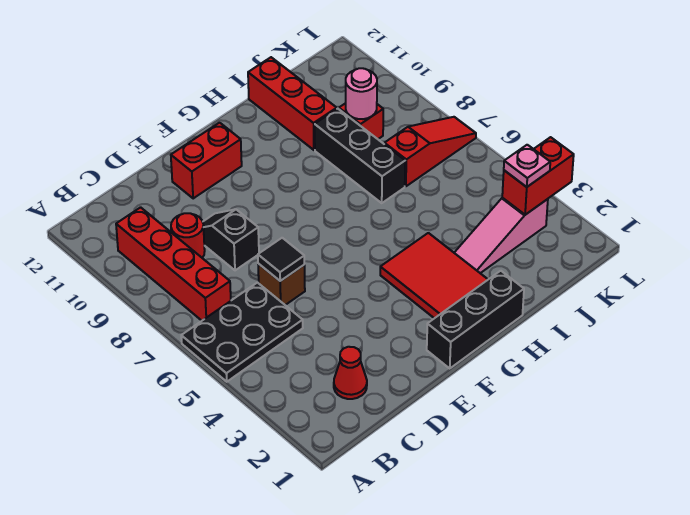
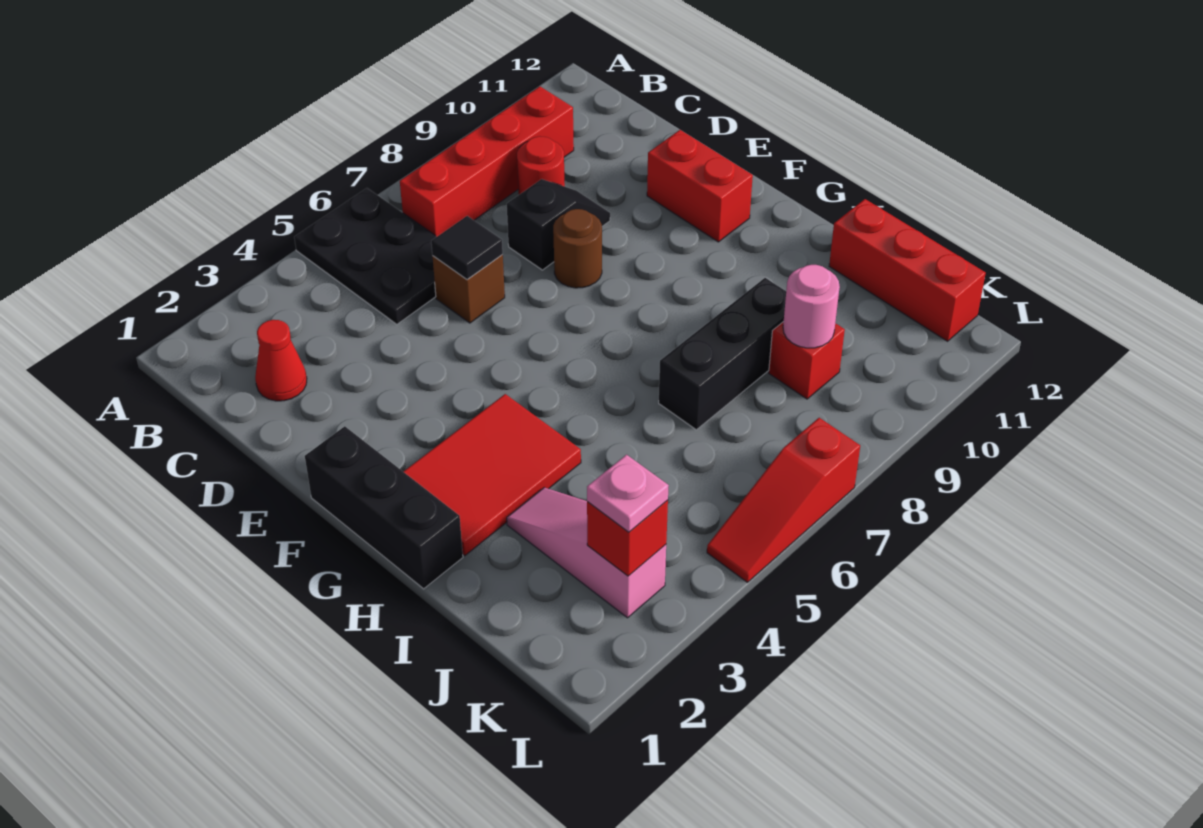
none -> brown 1x1 round brick [553,209,602,288]
red 1x3 brick [248,57,337,150] -> red 1x3 brick turned to [829,199,986,341]
red 1x3 slope [384,117,476,186] -> red 1x3 slope turned to [707,418,860,582]
red 1x2 brick [502,137,574,215] -> red 1x1 brick [587,500,668,576]

